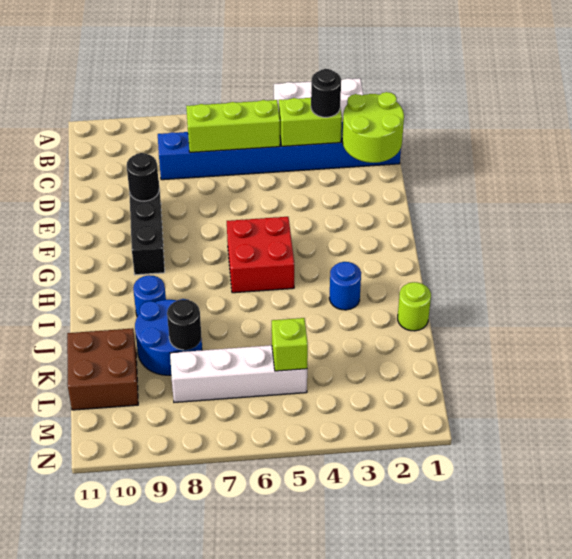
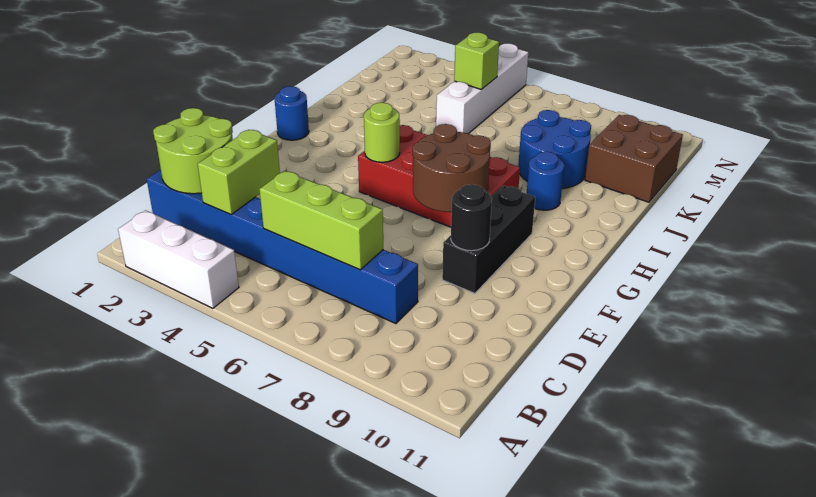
lime 1x2 brick [279,98,342,146] -> lime 1x2 brick turned to [198,130,280,214]
black 1x1 round brick [311,69,341,117] -> none
none -> brown 2x2 round brick [412,124,491,212]
red 2x2 brick [227,217,294,293] -> red 2x4 brick [358,125,520,227]
blue 1x1 round brick [329,262,361,310] -> blue 1x1 round brick moved to [274,86,309,140]
lime 1x1 round brick [398,282,431,331] -> lime 1x1 round brick moved to [364,103,400,162]
black 1x1 round brick [167,300,201,350] -> none
white 1x4 brick [170,345,307,402] -> white 1x4 brick turned to [436,43,528,134]

